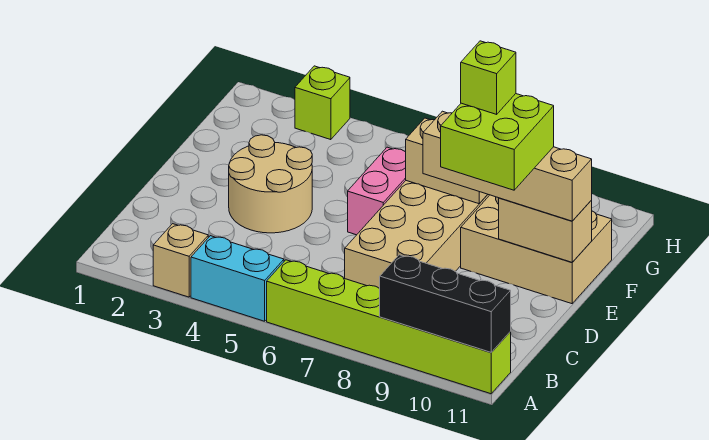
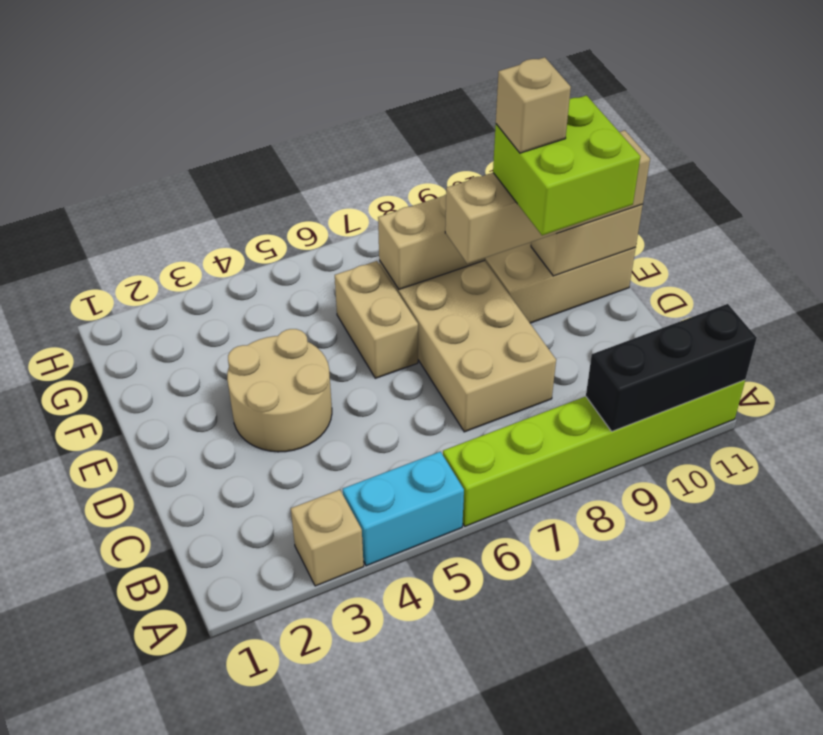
pink 1x2 brick [348,147,406,235] -> tan 1x2 brick [335,261,418,378]
lime 1x1 brick [461,41,516,114] -> tan 1x1 brick [496,57,571,153]
lime 1x1 brick [295,66,350,140] -> none

